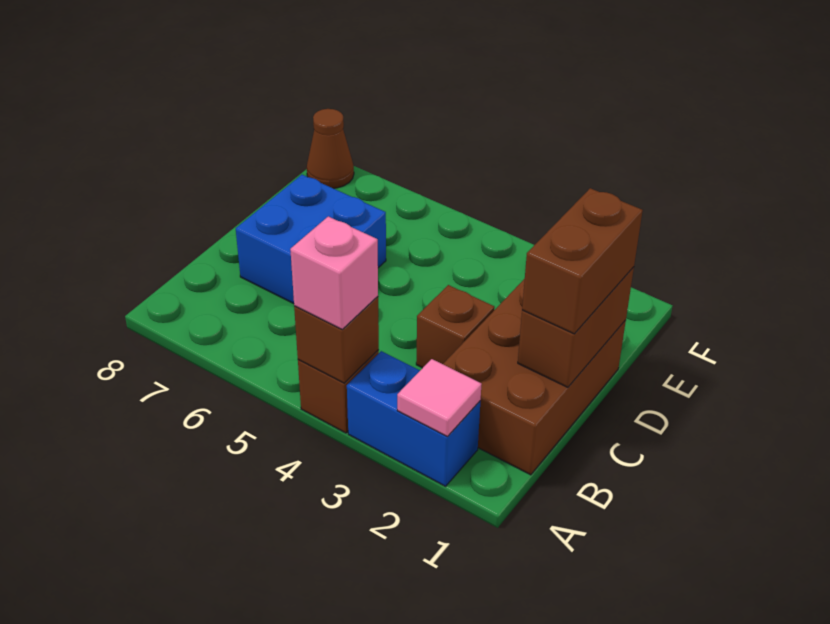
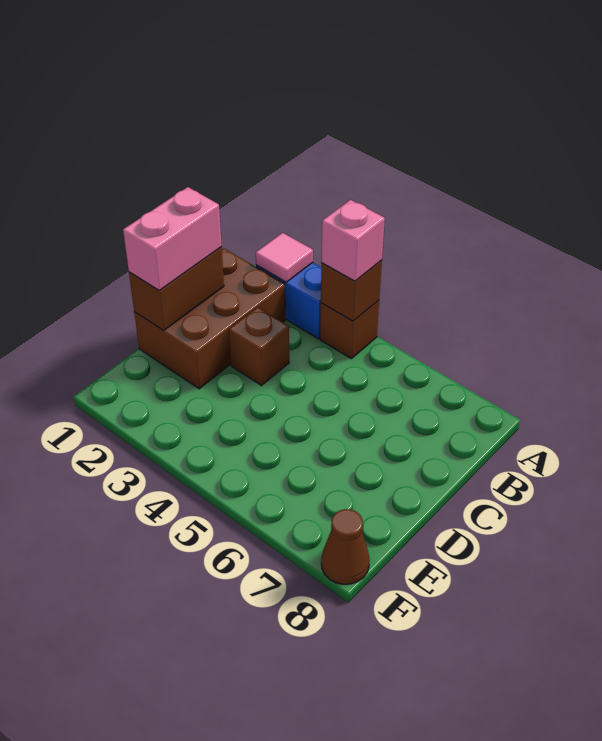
brown 1x2 brick [522,188,643,334] -> pink 1x2 brick [123,187,222,291]
blue 2x2 brick [236,175,386,304] -> none

